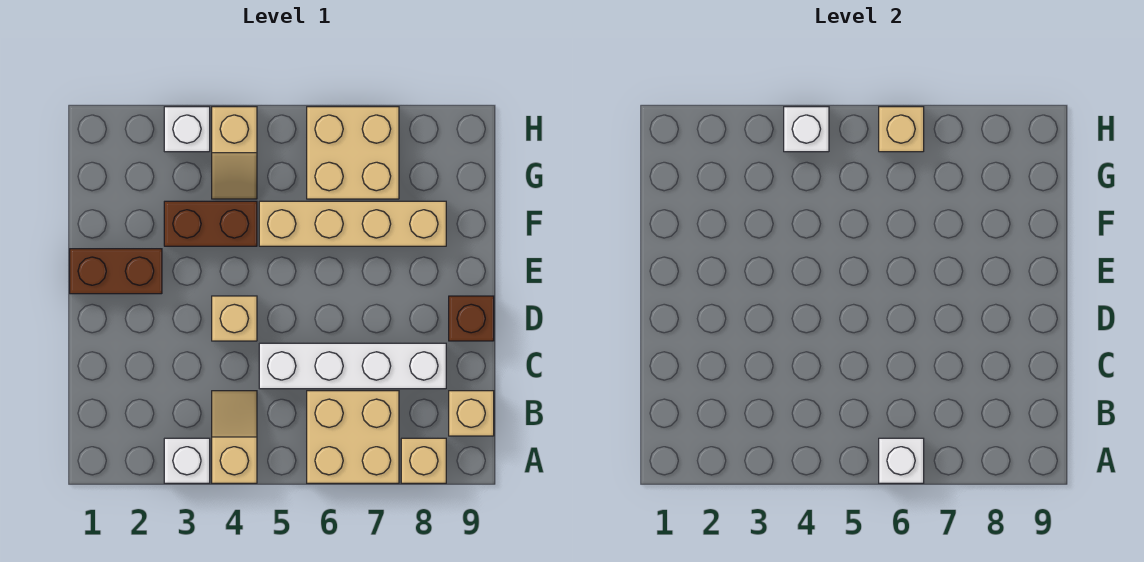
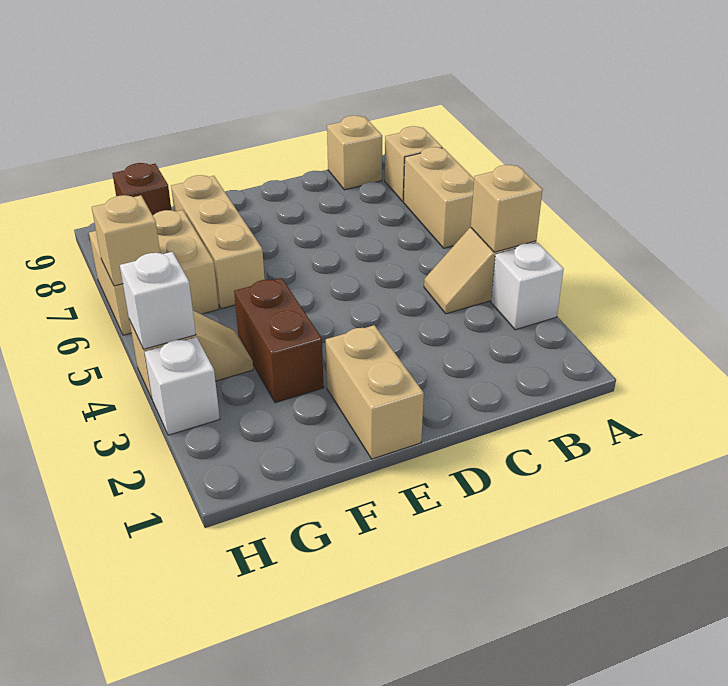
tan 2x2 brick [307,391,399,483] -> tan 1x2 brick [404,147,474,248]
white 1x1 brick [879,438,924,483] -> none
white 1x4 brick [259,343,446,389] -> none
tan 1x1 brick [212,296,257,341] -> tan 1x1 brick moved to [471,165,543,252]
brown 1x1 brick [449,296,494,341] -> brown 1x1 brick moved to [112,163,171,215]
brown 1x2 brick [70,249,162,294] -> tan 1x2 brick [326,325,424,459]
tan 1x4 brick [259,201,446,246] -> tan 1x3 brick [171,175,265,309]

